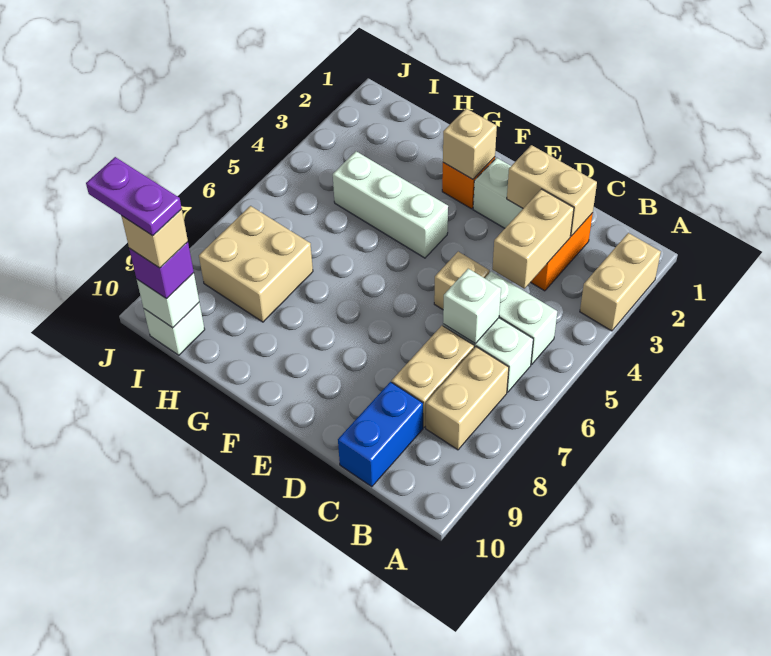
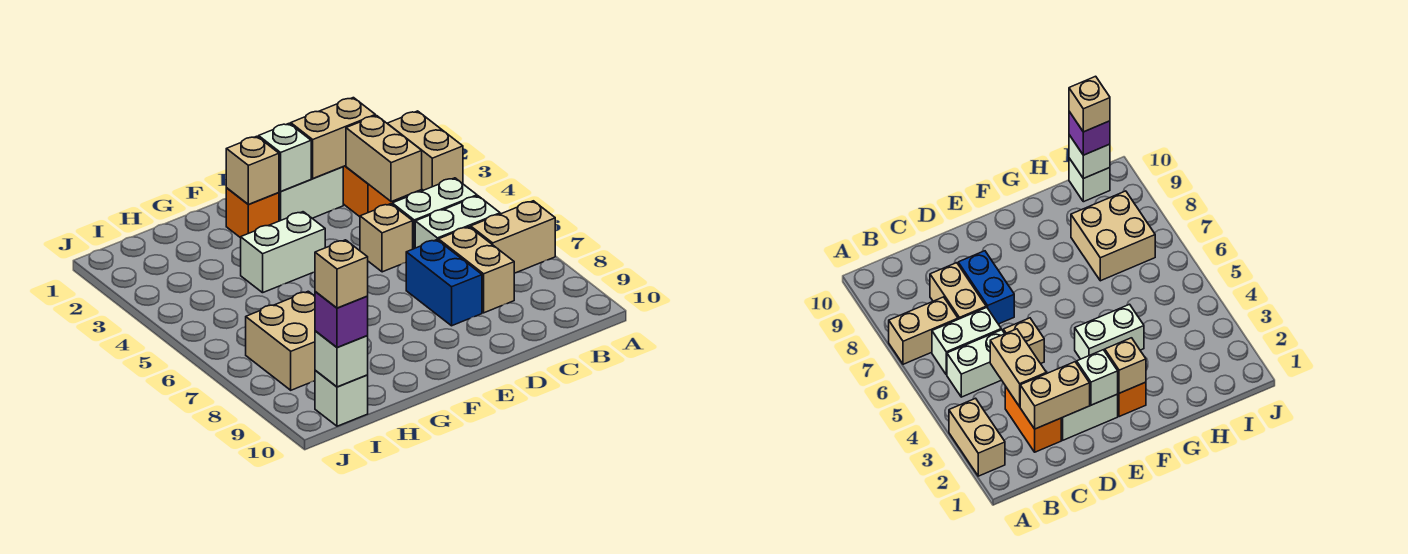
tan 1x2 brick [426,347,509,450] -> tan 1x2 brick turned to [471,201,555,273]
white 1x1 brick [443,269,501,343] -> white 1x1 brick moved to [259,123,311,192]
blue 1x2 brick [338,382,423,487] -> blue 1x2 brick moved to [406,240,482,326]
white 1x3 brick [333,151,448,258] -> white 1x2 brick [241,212,325,293]
purple 1x2 plate [86,157,182,236] -> none

